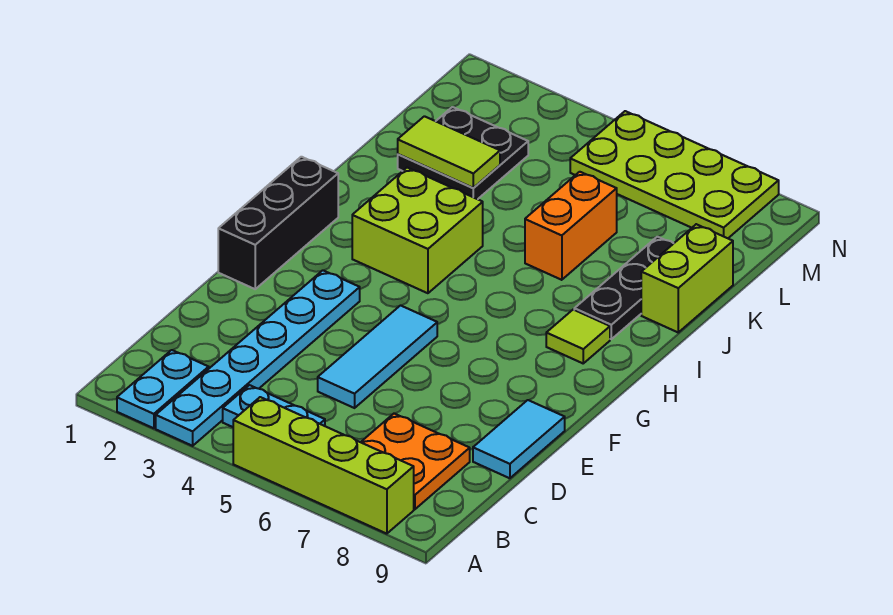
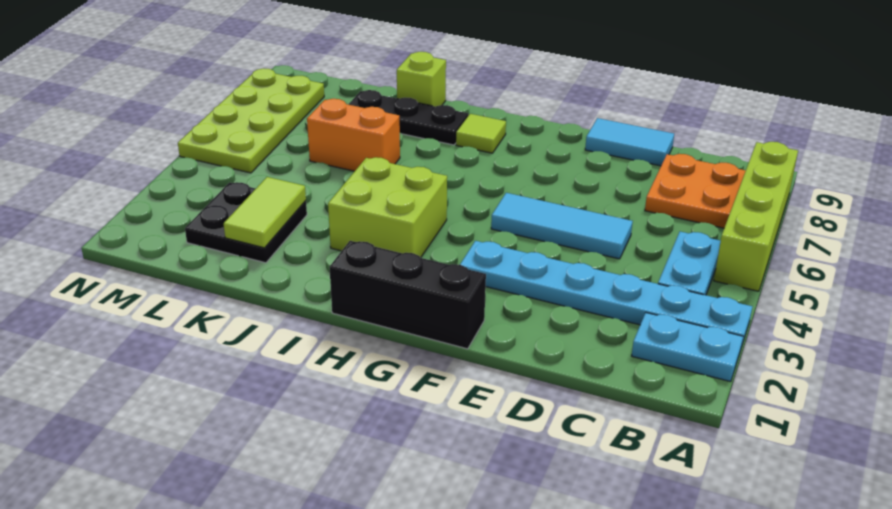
lime 1x2 brick [641,224,733,332] -> lime 1x1 brick [397,52,446,107]

